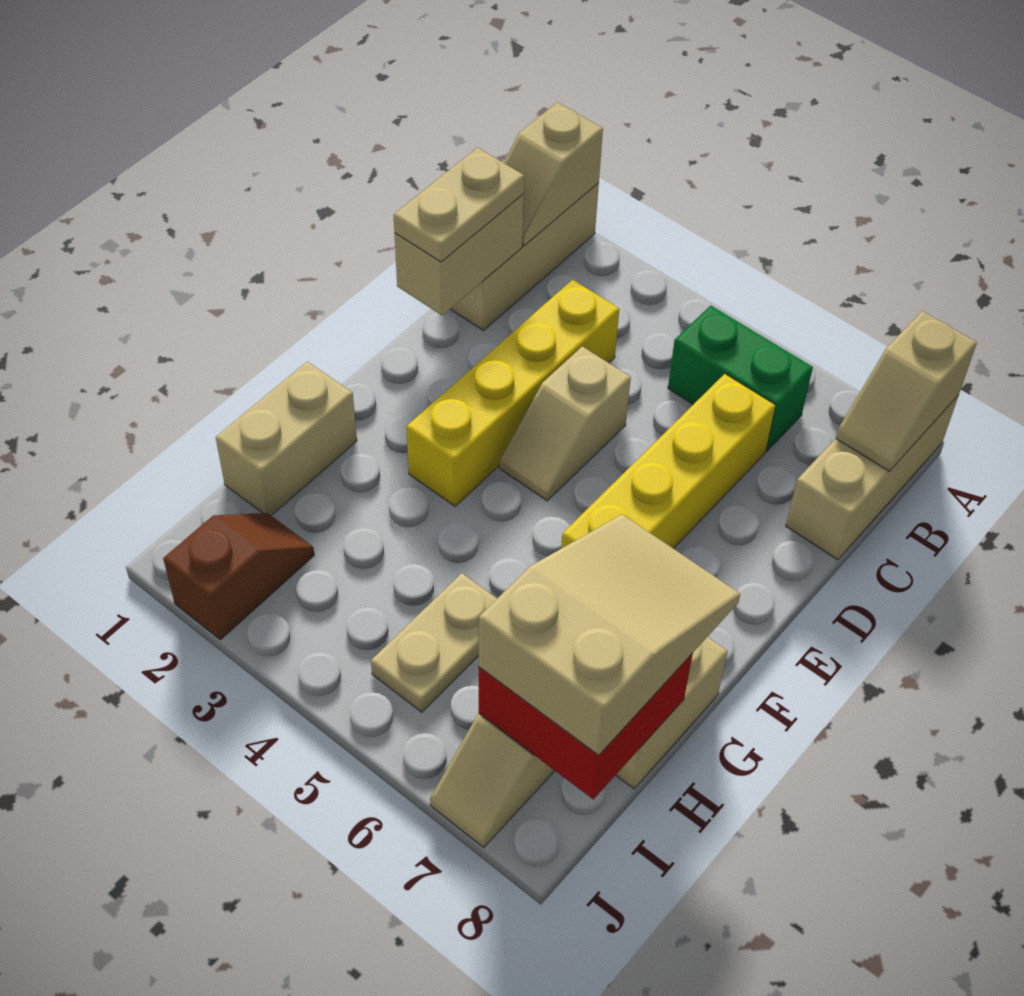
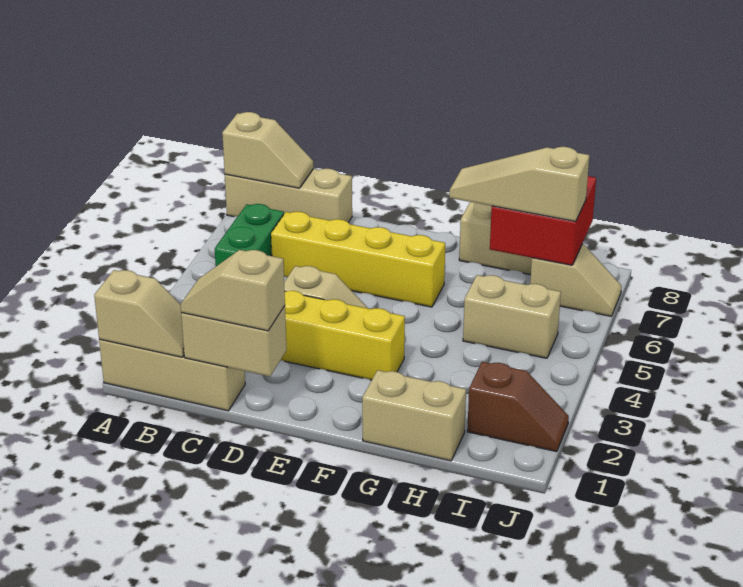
tan 1x2 plate [394,148,524,262] -> tan 1x2 slope [181,250,285,331]
tan 2x3 slope [479,514,740,755] -> tan 1x3 slope [449,147,589,221]
tan 1x2 plate [371,573,497,712] -> tan 1x2 brick [463,275,561,358]
brown 1x2 slope [163,513,314,640] -> brown 1x2 slope turned to [467,362,569,452]

